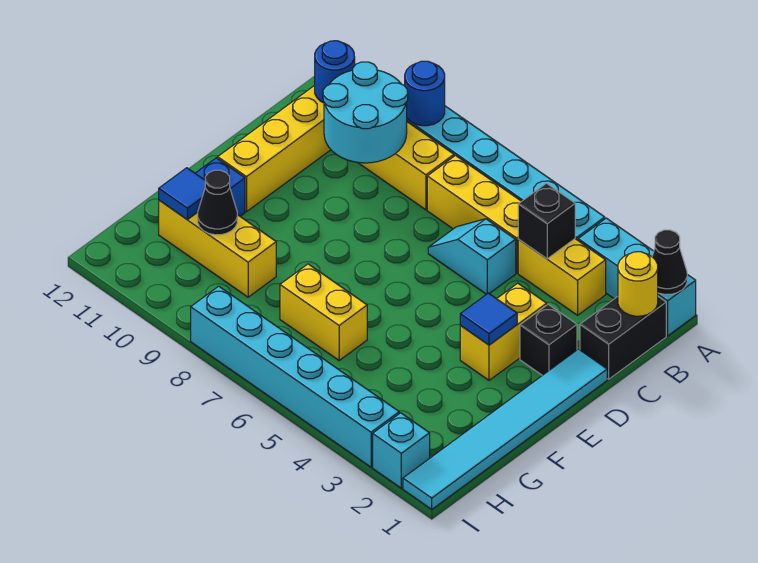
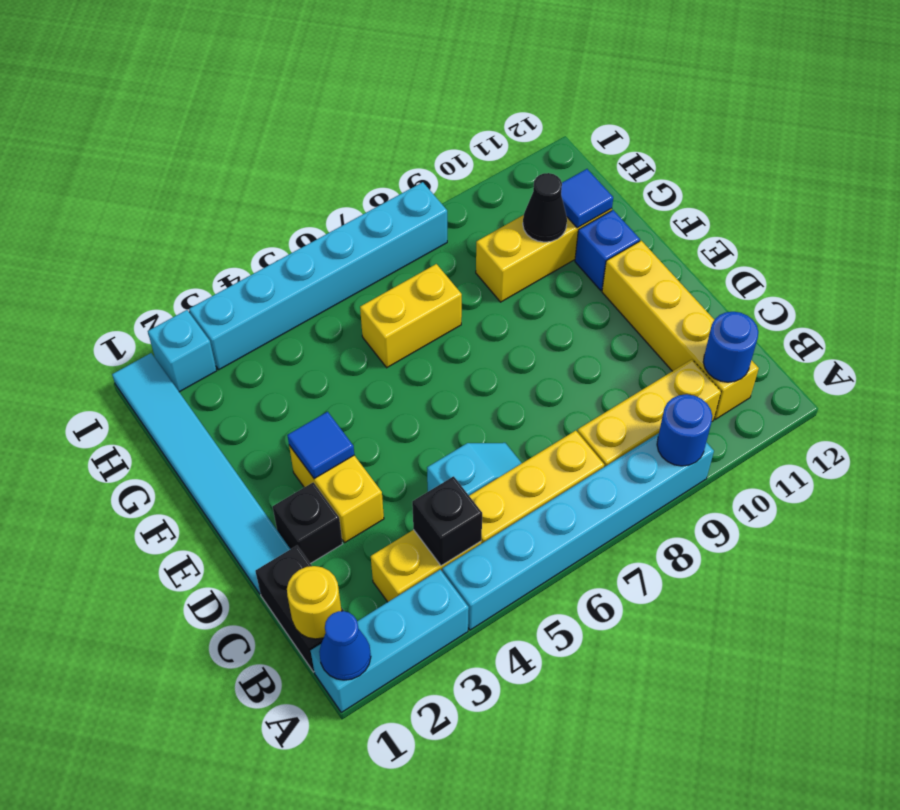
black 1x1 cone [652,230,687,295] -> blue 1x1 cone [319,611,371,680]
cyan 2x2 round brick [323,62,408,163] -> none

